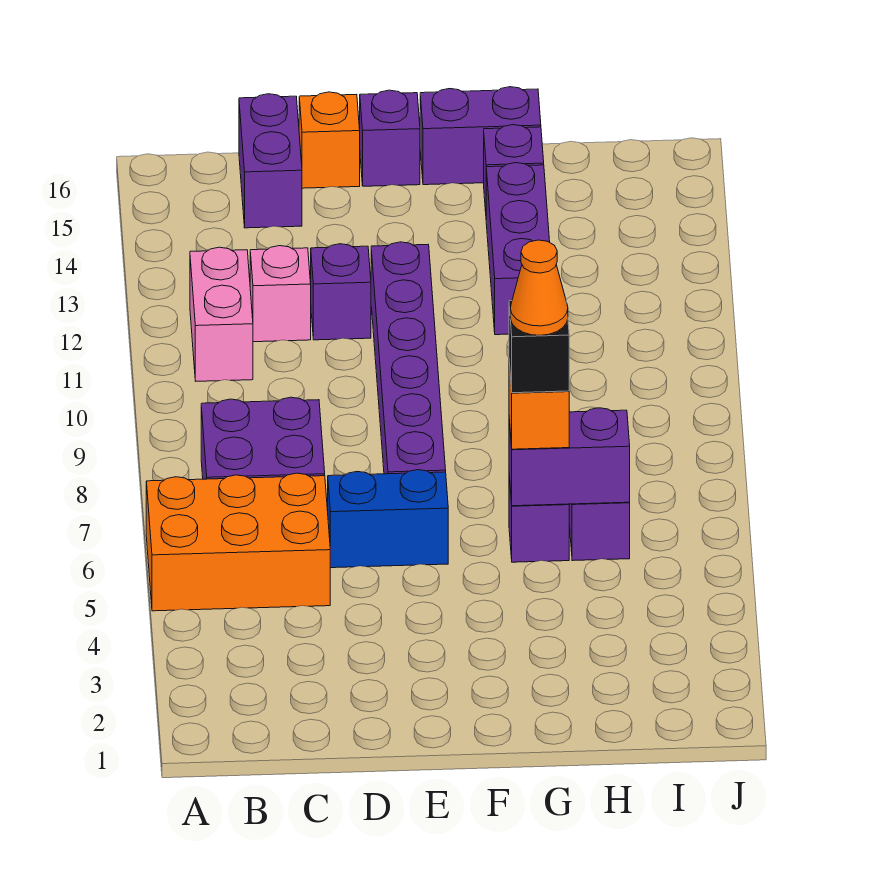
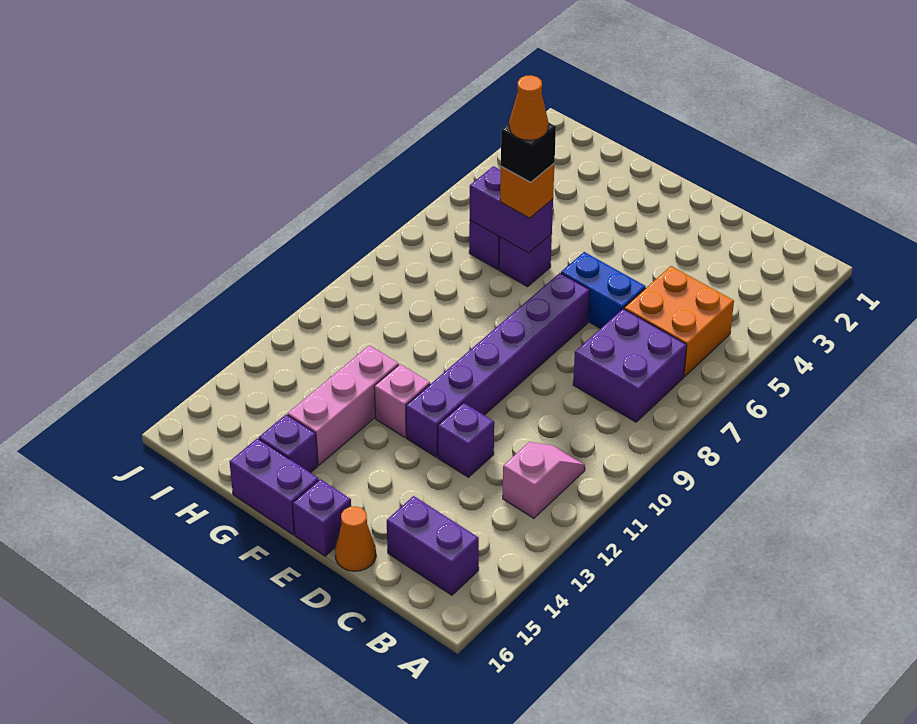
orange 2x3 brick [146,473,330,611] -> orange 2x2 brick [624,266,734,377]
pink 1x2 brick [190,247,253,381] -> pink 1x2 slope [503,442,585,518]
pink 1x1 brick [250,246,311,342] -> pink 1x1 brick moved to [374,364,430,437]
purple 1x2 brick [239,94,302,228] -> purple 1x2 brick turned to [387,496,479,595]
orange 1x1 brick [299,92,360,188] -> orange 1x1 cone [335,506,376,571]
purple 1x3 brick [486,163,550,335] -> pink 1x3 brick [287,345,399,465]

